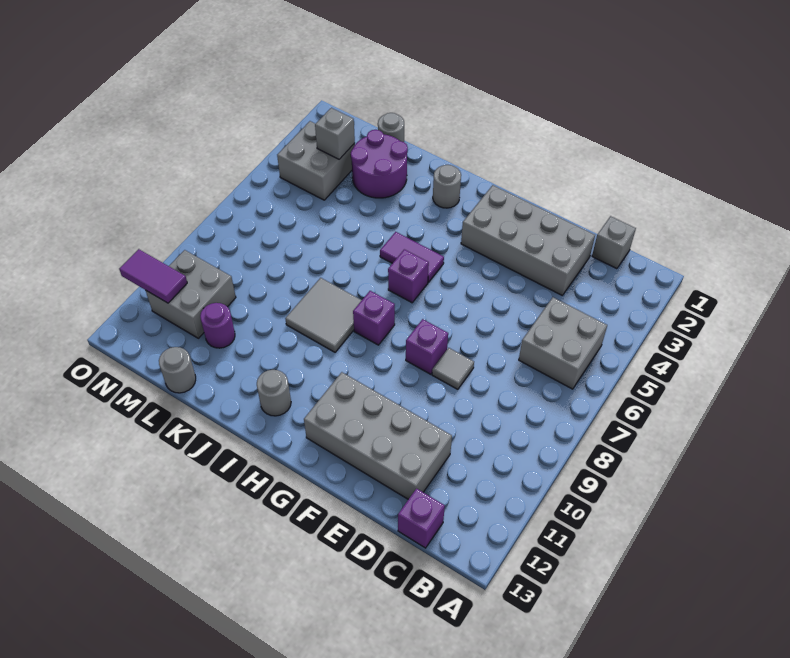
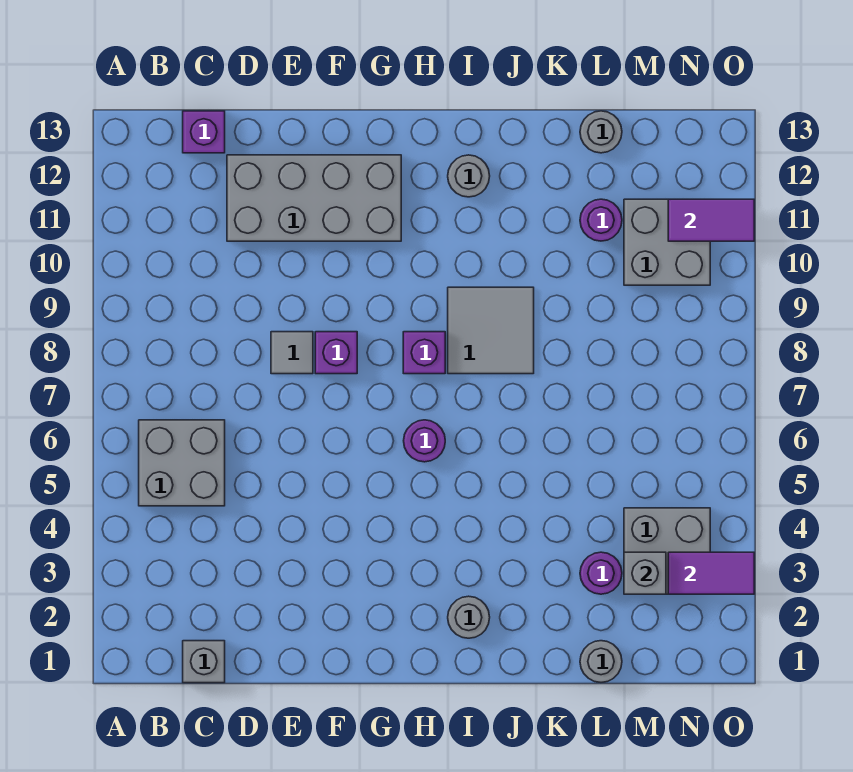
grey 2x4 brick [461,185,595,295] -> none
purple 1x2 tile [380,232,444,282] -> purple 1x2 tile moved to [668,552,754,594]
purple 1x1 brick [388,249,429,303] -> purple 1x1 round brick [404,420,445,462]
purple 2x2 round brick [351,130,408,198] -> purple 1x1 round brick [580,552,622,594]

